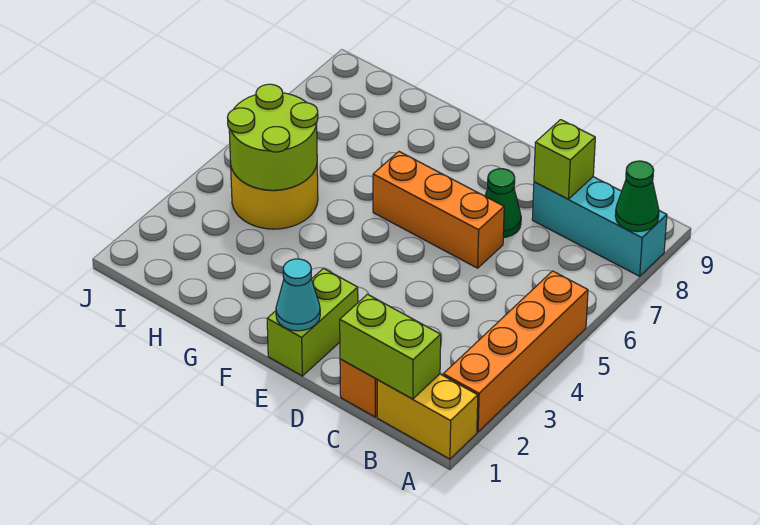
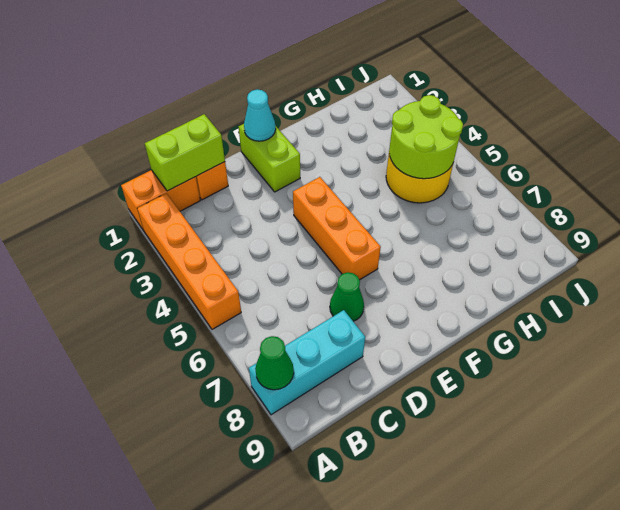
yellow 1x2 brick [377,374,478,459] -> orange 1x2 brick [121,170,200,230]
lime 1x1 brick [534,120,595,199] -> none
orange 1x3 brick [373,152,504,268] -> orange 1x3 brick turned to [293,177,381,280]

